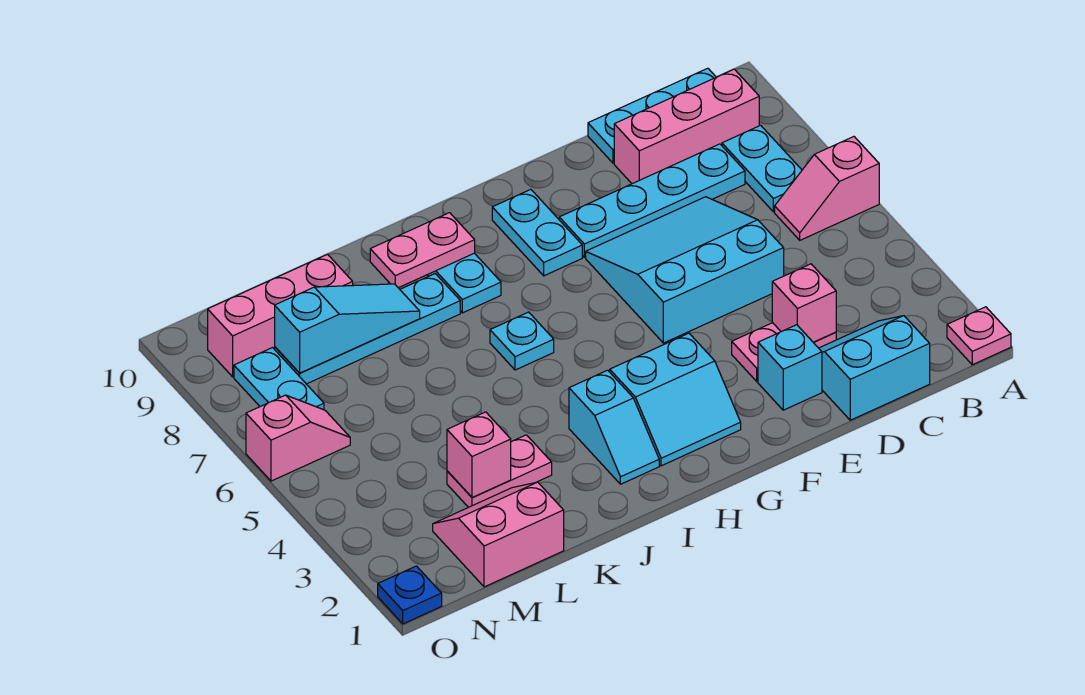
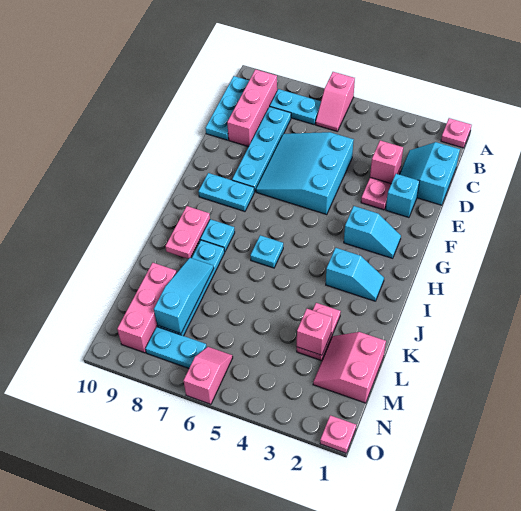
cyan 2x2 slope [610,333,741,466] -> cyan 1x2 slope [344,206,401,258]
blue 1x1 plate [378,566,442,624] -> pink 1x1 plate [320,415,356,453]

